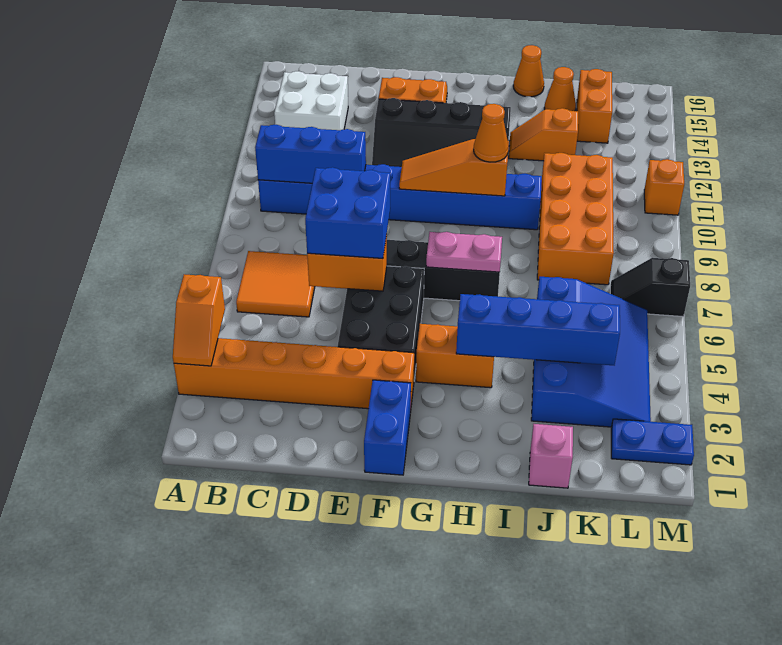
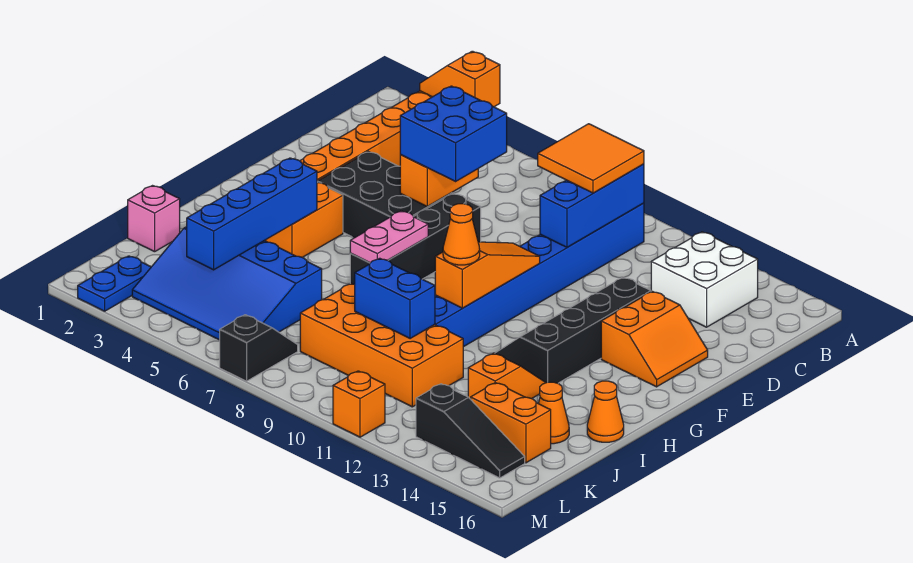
orange 2x2 tile [236,251,315,317] -> orange 2x2 tile moved to [538,124,644,193]
blue 1x2 brick [364,380,411,475] -> blue 1x2 brick moved to [355,258,435,339]
none -> black 1x3 slope [416,384,525,478]

